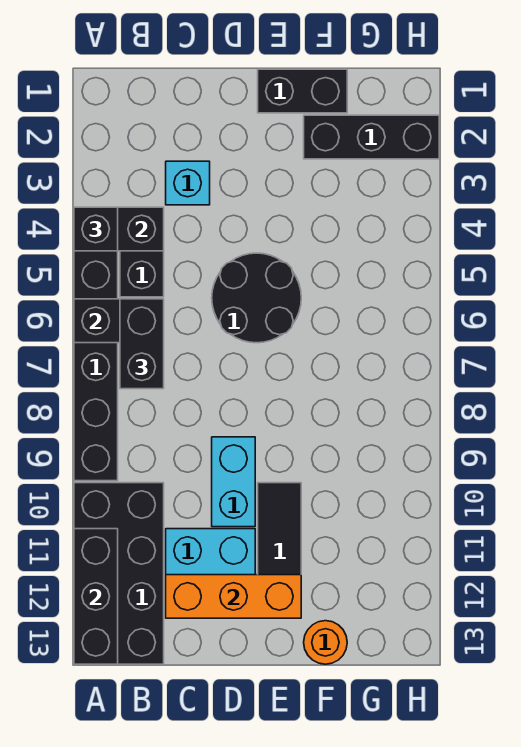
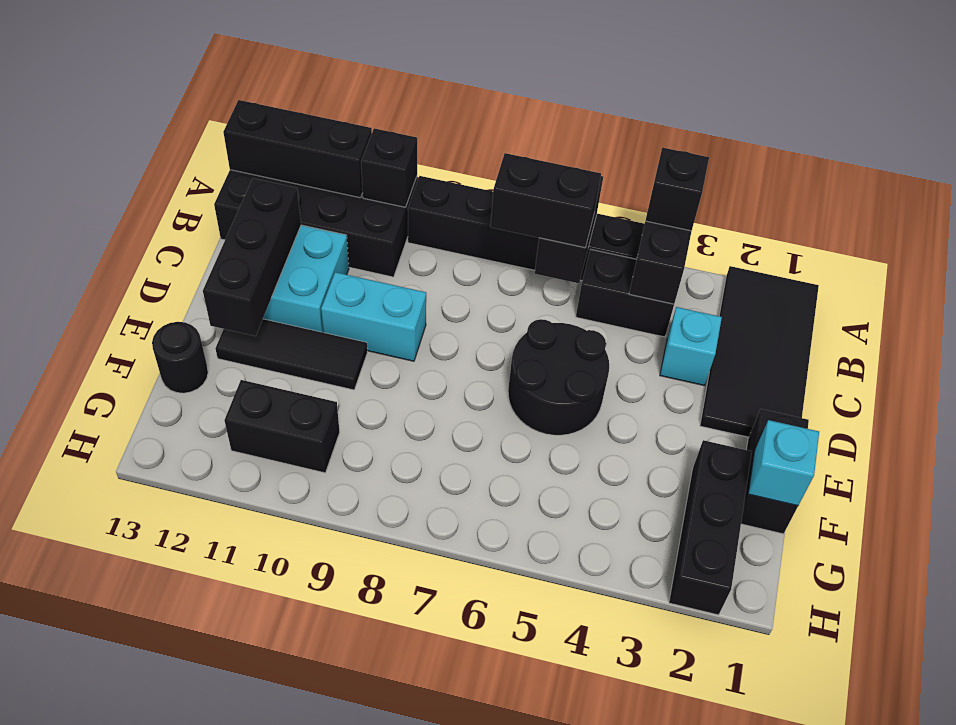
none -> black 2x4 tile [700,266,819,437]
none -> black 1x1 brick [361,128,417,207]
orange 1x3 brick [166,575,301,618] -> black 1x3 brick [203,178,301,336]
none -> cyan 1x1 brick [748,420,819,506]
orange 1x1 round brick [304,621,347,664] -> black 1x1 round brick [152,322,208,393]
none -> black 1x2 brick [224,380,340,473]

